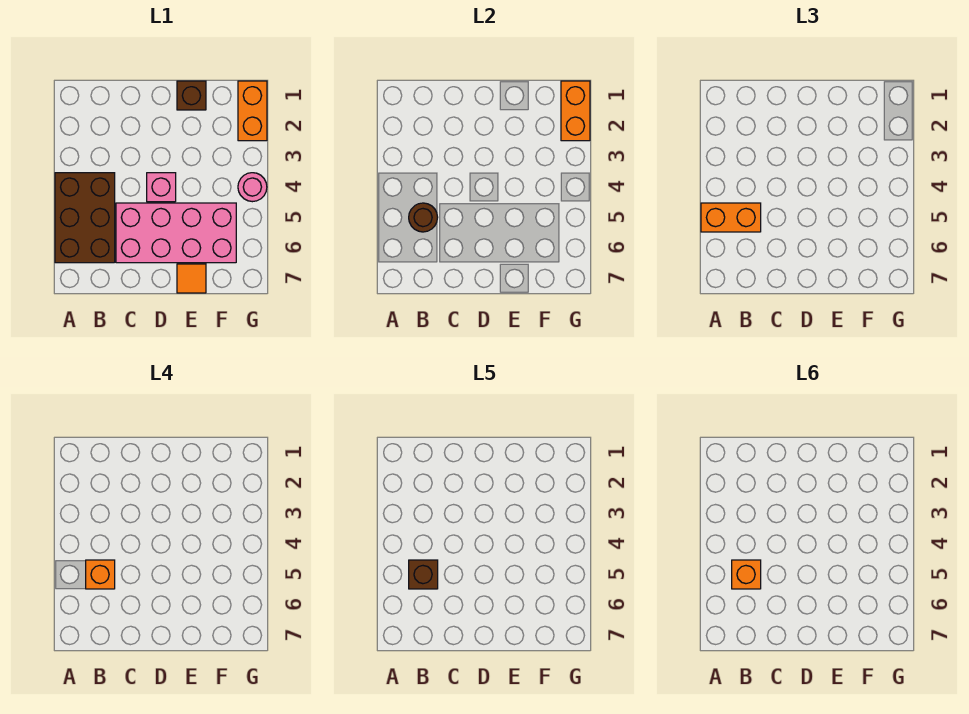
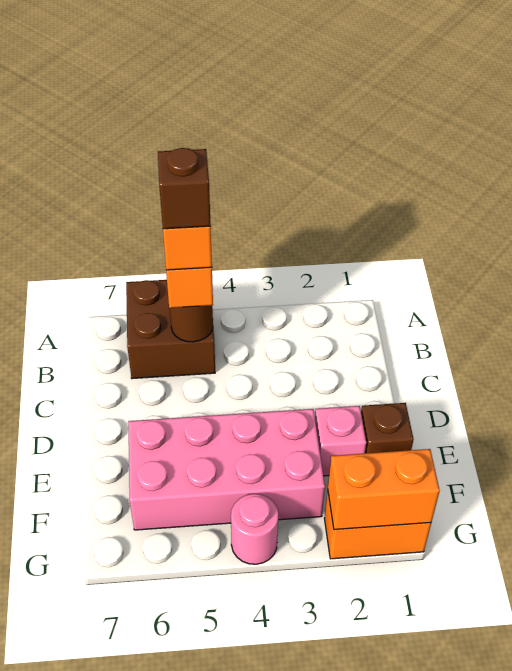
brown 2x3 brick [55,173,115,263] -> brown 2x2 brick [126,280,215,379]
orange 1x1 brick [732,560,761,589] -> none
pink 2x4 brick [116,203,236,263] -> pink 2x4 brick turned to [128,409,325,530]
pink 1x1 brick [147,173,176,202] -> pink 1x1 brick moved to [315,406,366,476]
orange 1x1 tile [177,264,206,293] -> none

